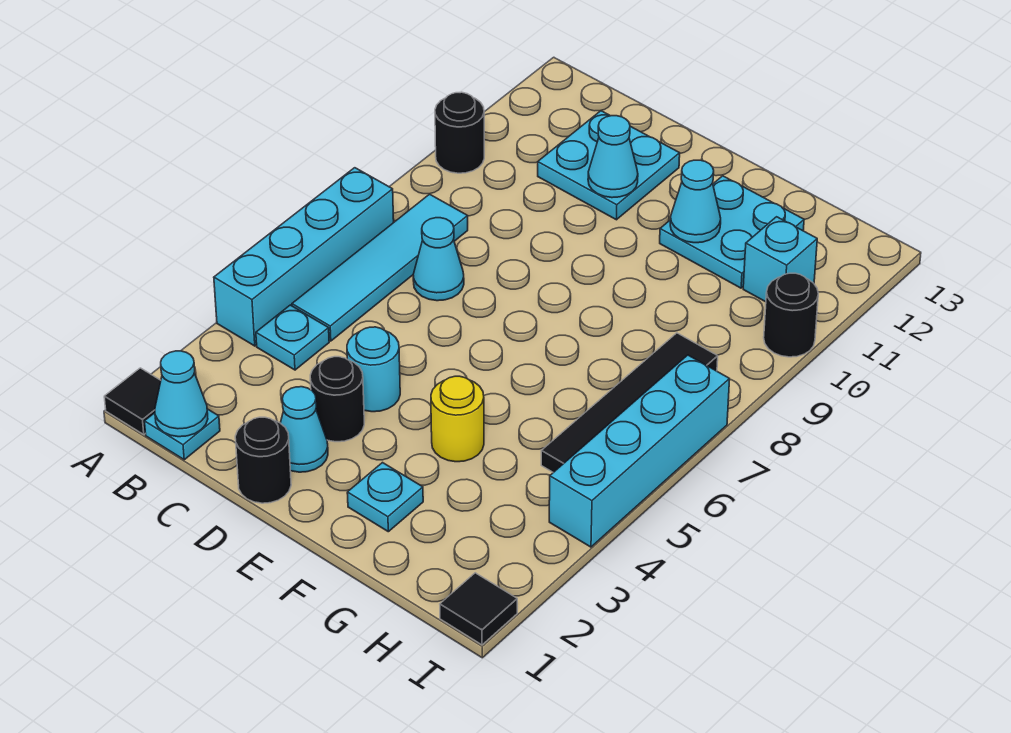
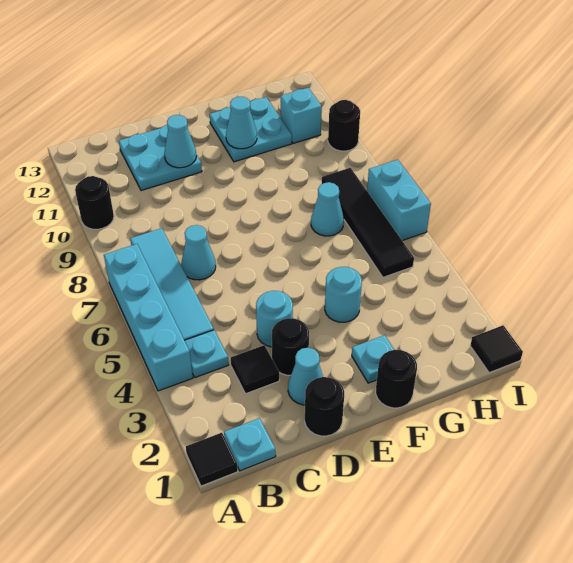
cyan 1x1 cone [155,351,208,437] -> cyan 1x1 cone moved to [311,182,344,236]
none -> black 1x1 tile [231,345,279,394]
none -> black 1x1 round brick [376,350,417,408]
yellow 1x1 round brick [431,376,484,462] -> cyan 1x1 round brick [325,267,362,322]
cyan 1x4 brick [549,355,730,547] -> cyan 1x2 brick [367,160,431,241]

